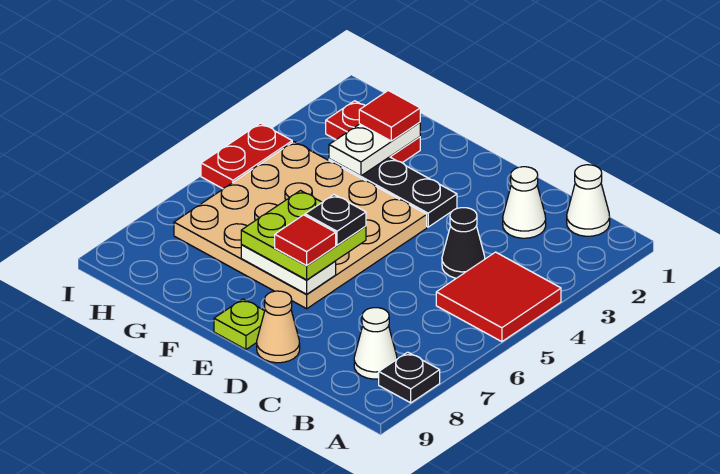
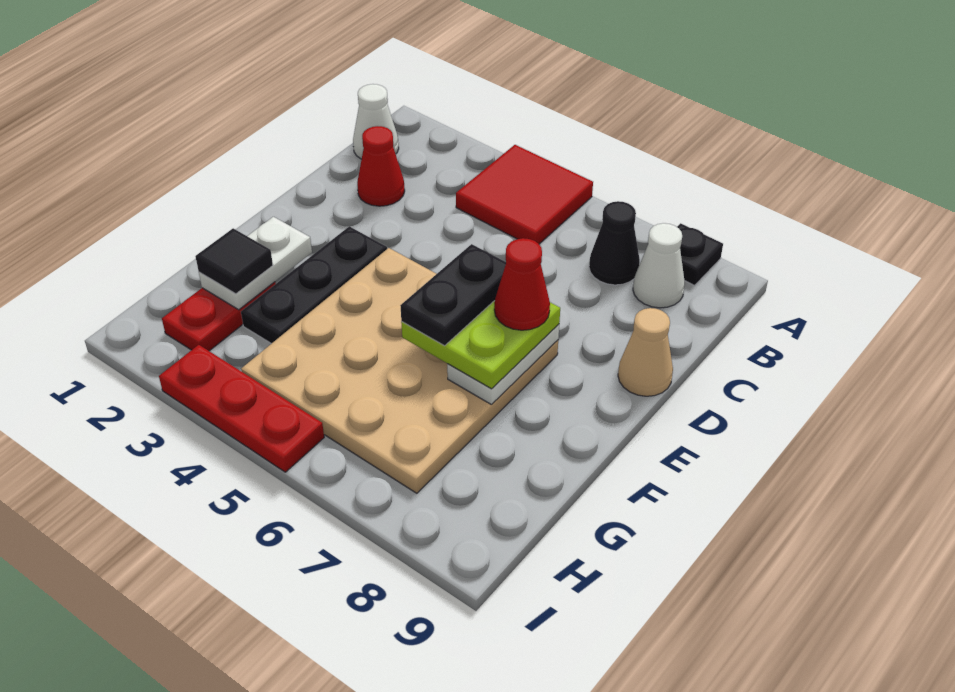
white 1x1 cone [503,167,546,238] -> red 1x1 cone [357,126,405,206]
black 1x1 cone [442,208,485,278] -> black 1x1 cone moved to [589,201,640,285]
black 1x1 plate [305,195,366,245] -> black 1x2 plate [400,244,506,346]
red 1x1 tile [275,215,336,265] -> red 1x1 cone [494,238,550,330]
lime 1x1 plate [214,299,265,349] -> none
white 1x2 plate [329,122,420,176] -> white 1x2 plate turned to [199,217,312,310]
red 1x1 tile [359,90,420,141] -> black 1x1 tile [195,228,273,294]
red 1x2 plate [201,123,292,189] -> red 1x3 plate [159,345,324,472]

